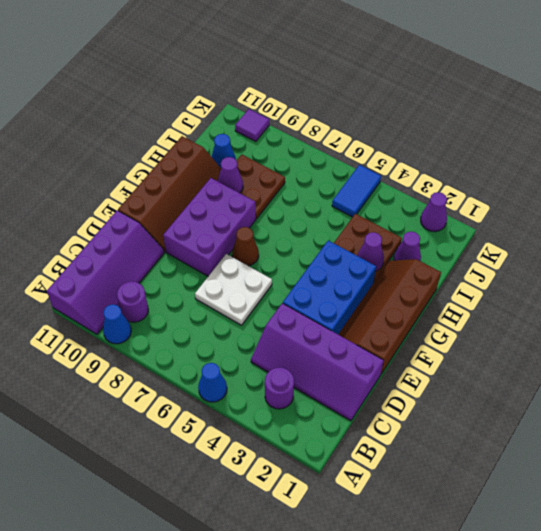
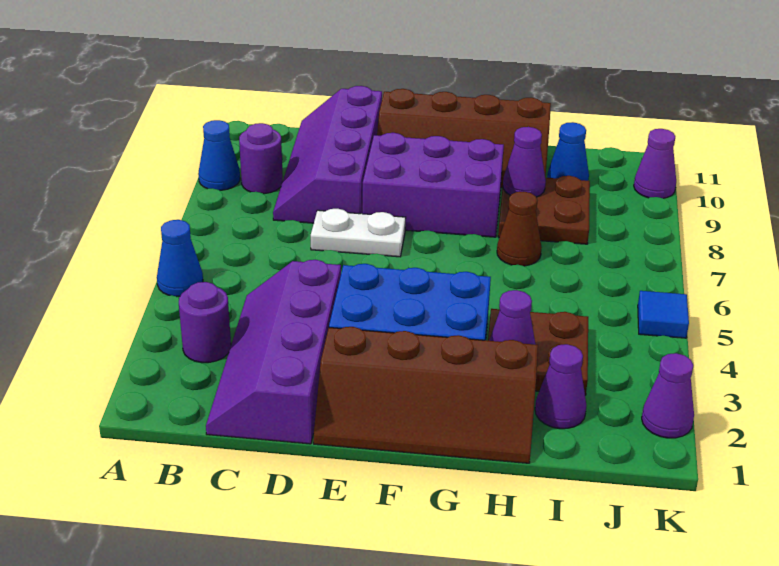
purple 2x4 slope [47,211,164,334] -> purple 2x4 slope turned to [273,86,382,223]
white 2x2 plate [195,254,272,325] -> white 1x2 plate [311,209,406,257]
brown 2x4 slope [338,259,441,374] -> brown 2x4 slope turned to [314,327,538,463]
brown 1x1 cone [232,227,259,266] -> brown 1x1 cone moved to [497,191,542,266]
blue 1x2 tile [332,165,381,217] -> blue 1x1 tile [638,291,689,338]
purple 1x1 tile [235,109,269,142] -> purple 1x1 cone [634,129,676,198]

